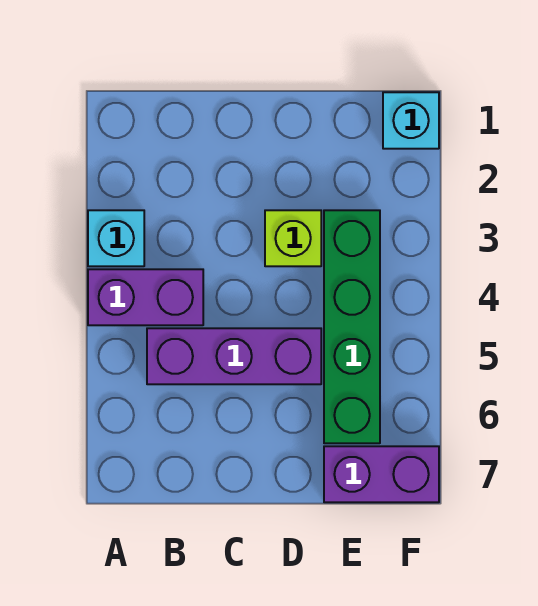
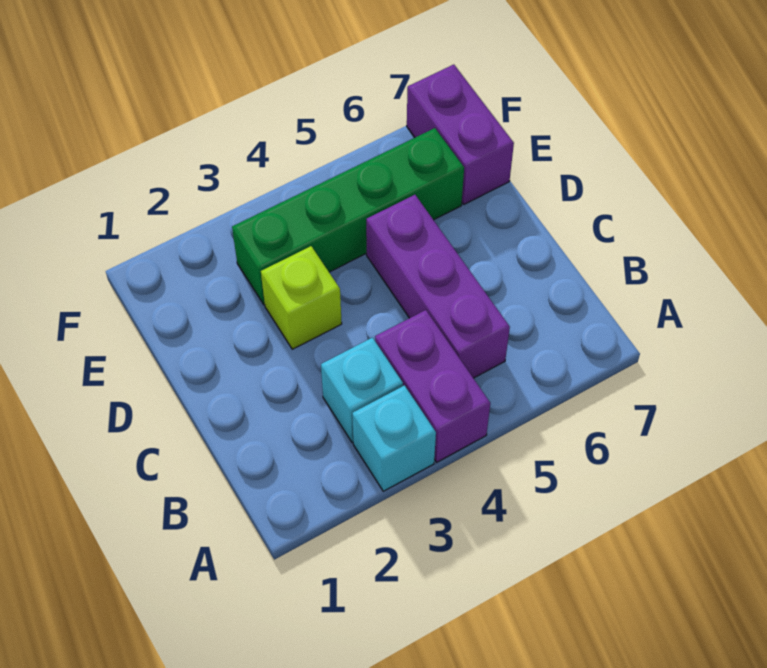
cyan 1x1 brick [383,92,439,149] -> cyan 1x1 brick moved to [321,338,403,443]

